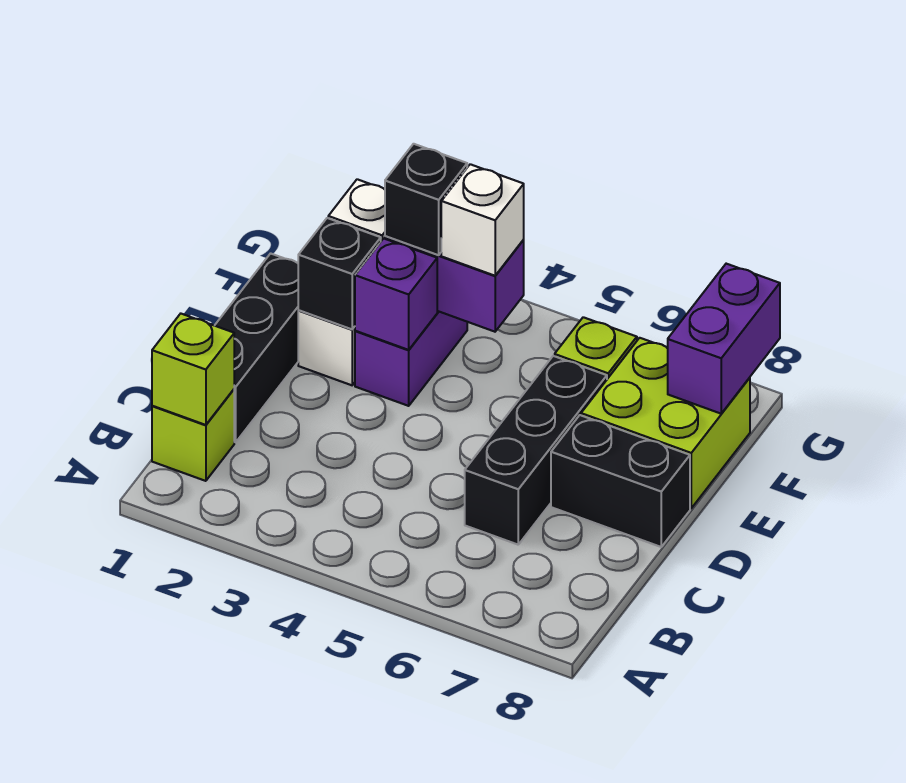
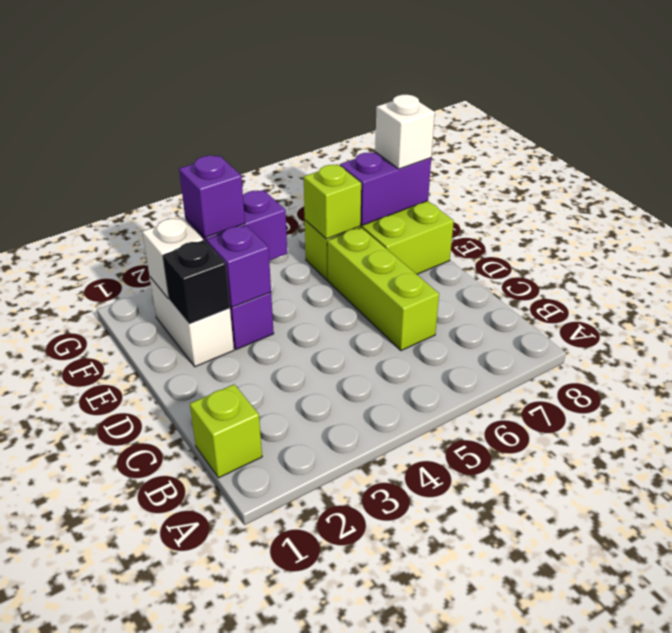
lime 1x1 brick [152,314,234,425] -> lime 1x1 brick moved to [304,165,361,239]
black 1x3 brick [215,253,299,442] -> none
black 1x3 brick [465,356,607,545] -> lime 1x3 brick [327,228,439,351]
black 1x2 brick [551,415,690,547] -> none
black 1x1 brick [385,144,467,255] -> purple 1x1 brick [179,156,245,238]
white 1x1 brick [441,164,524,276] -> white 1x1 brick moved to [375,95,435,169]
purple 1x2 brick [668,264,780,414] -> purple 1x2 brick turned to [340,152,431,225]

